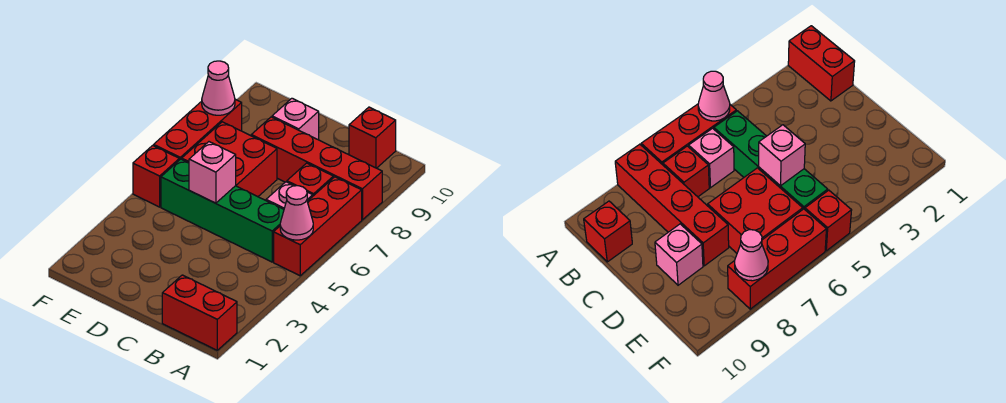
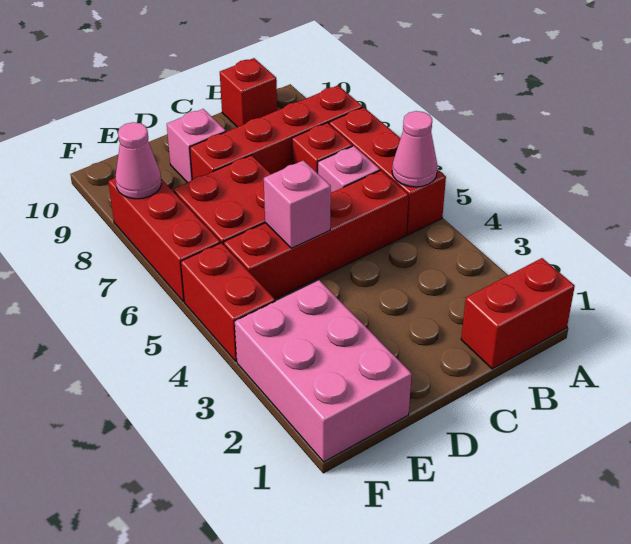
green 1x4 brick [161,159,284,262] -> red 1x4 brick [224,170,409,299]
none -> pink 2x3 brick [235,280,412,462]
red 1x1 brick [133,145,179,207] -> red 1x2 brick [181,243,275,361]

